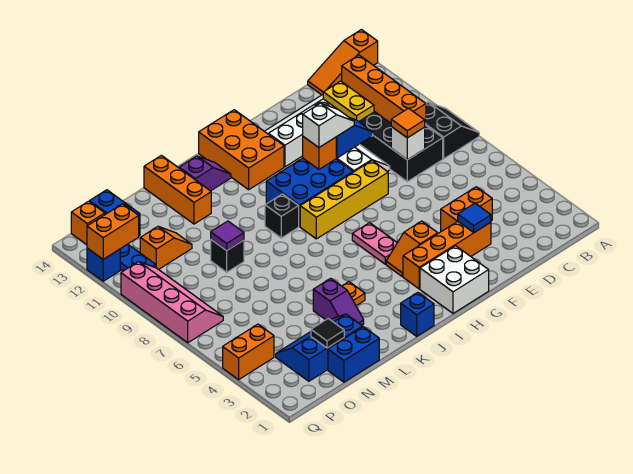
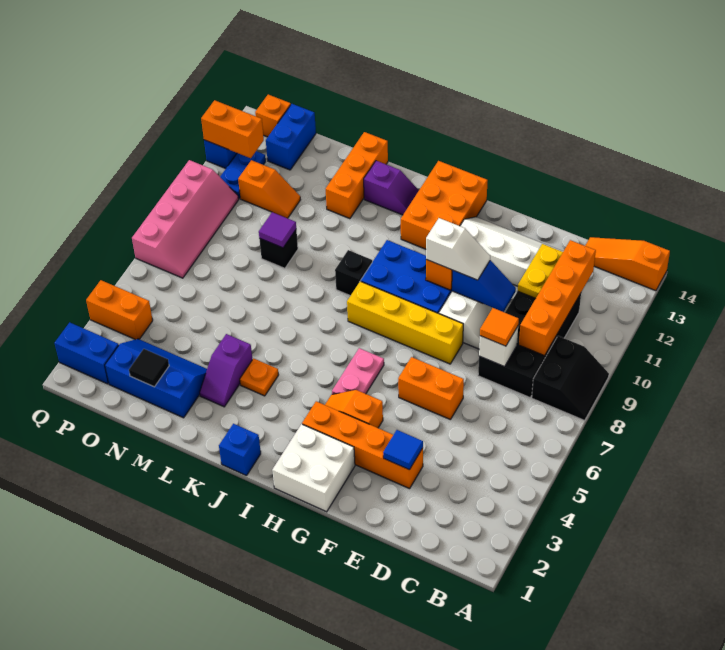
orange 1x2 brick [441,187,492,231] -> orange 1x2 brick moved to [398,357,464,420]
blue 1x2 brick [328,327,379,382] -> blue 1x2 brick moved to [55,322,119,384]

